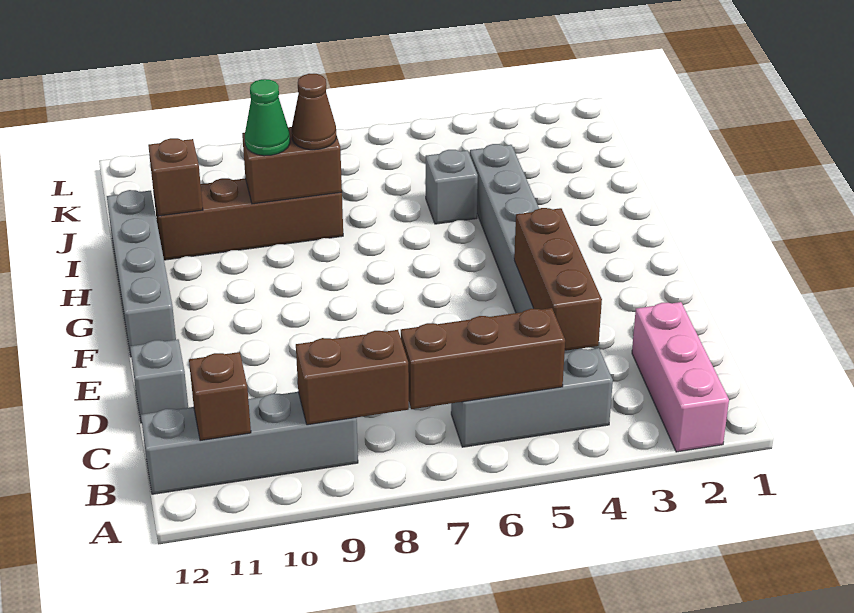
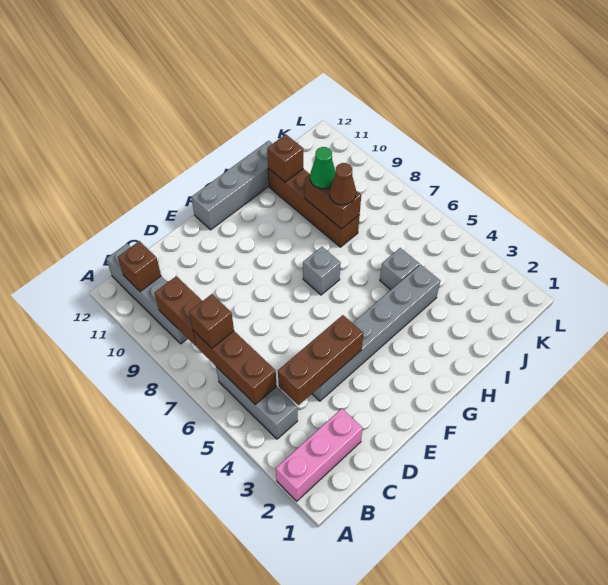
none -> brown 1x1 brick [189,294,234,348]
grey 1x1 brick [130,339,188,423] -> grey 1x1 brick moved to [303,247,341,295]

